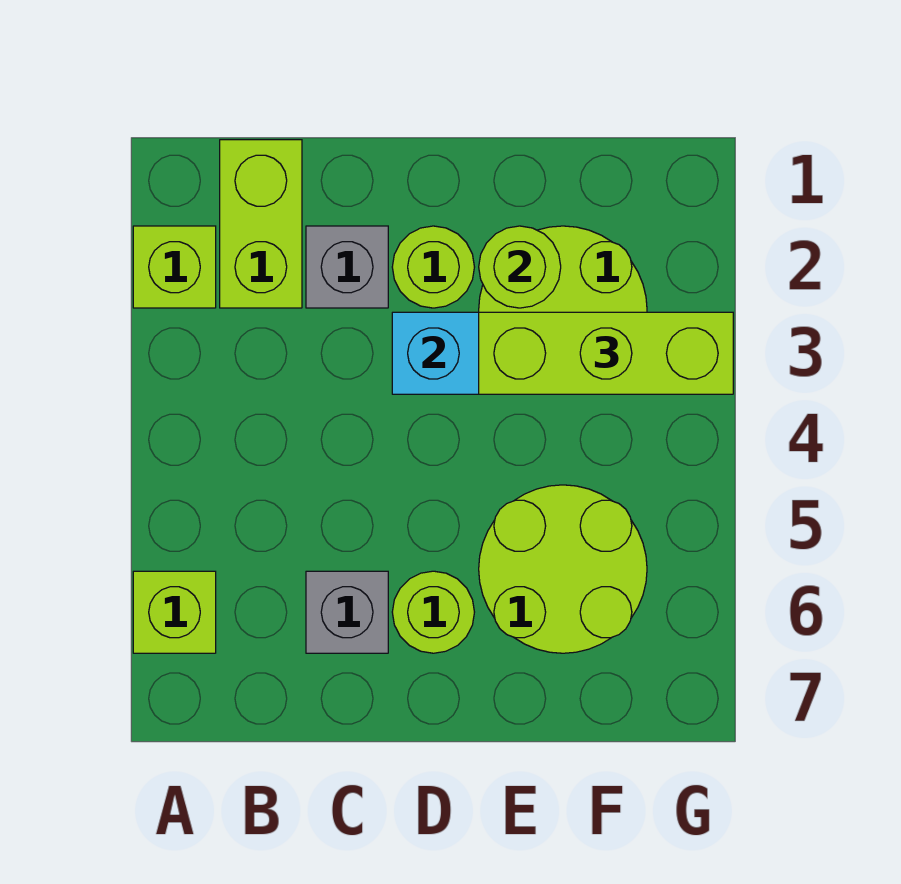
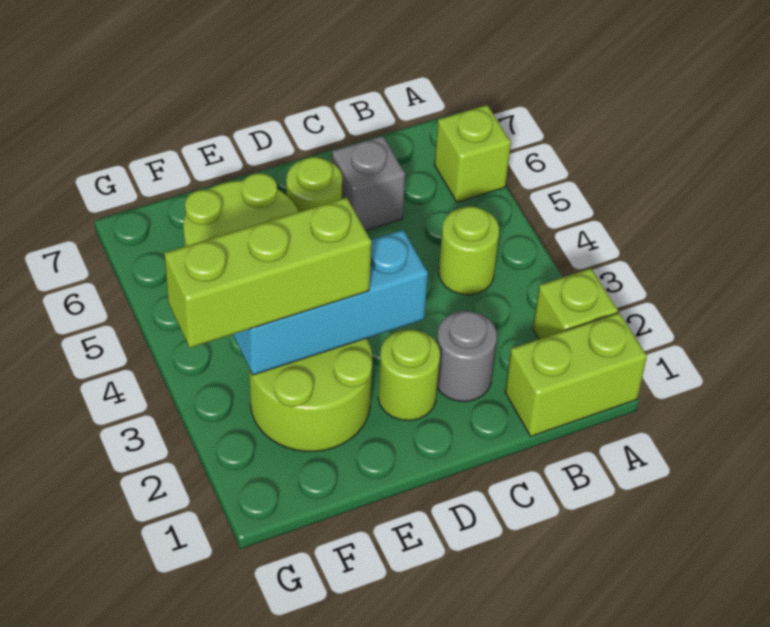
lime 1x2 brick [220,140,302,308] -> lime 1x2 brick turned to [505,313,647,436]
grey 1x1 brick [306,226,388,308] -> grey 1x1 round brick [437,311,497,402]
lime 1x1 round brick [479,226,561,308] -> lime 1x1 round brick moved to [439,206,499,295]

